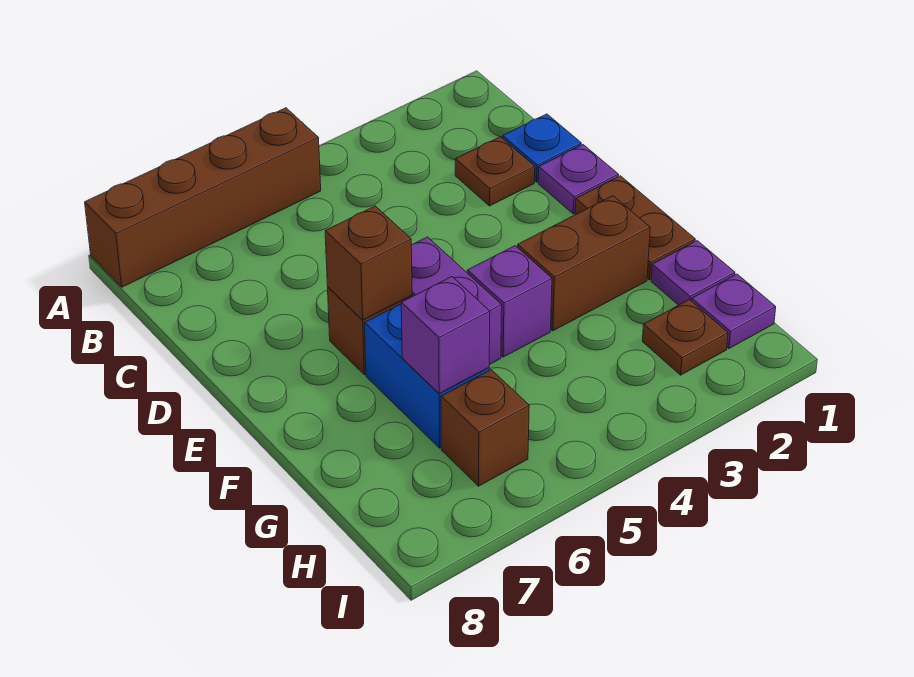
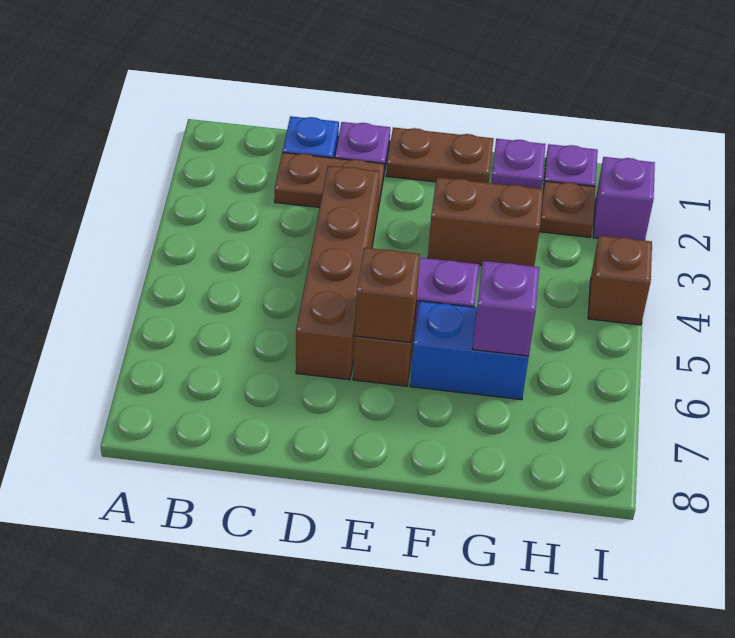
brown 1x4 brick [85,108,321,287] -> brown 1x4 brick moved to [296,166,379,380]
brown 1x1 plate [455,137,535,206] -> brown 1x2 plate [275,153,384,214]
brown 1x2 brick [518,196,650,331] -> brown 1x2 brick turned to [428,177,543,266]
purple 1x1 brick [467,246,552,357] -> purple 1x1 brick moved to [593,157,655,241]
brown 1x1 brick [441,370,529,486] -> brown 1x1 brick moved to [588,236,652,325]

